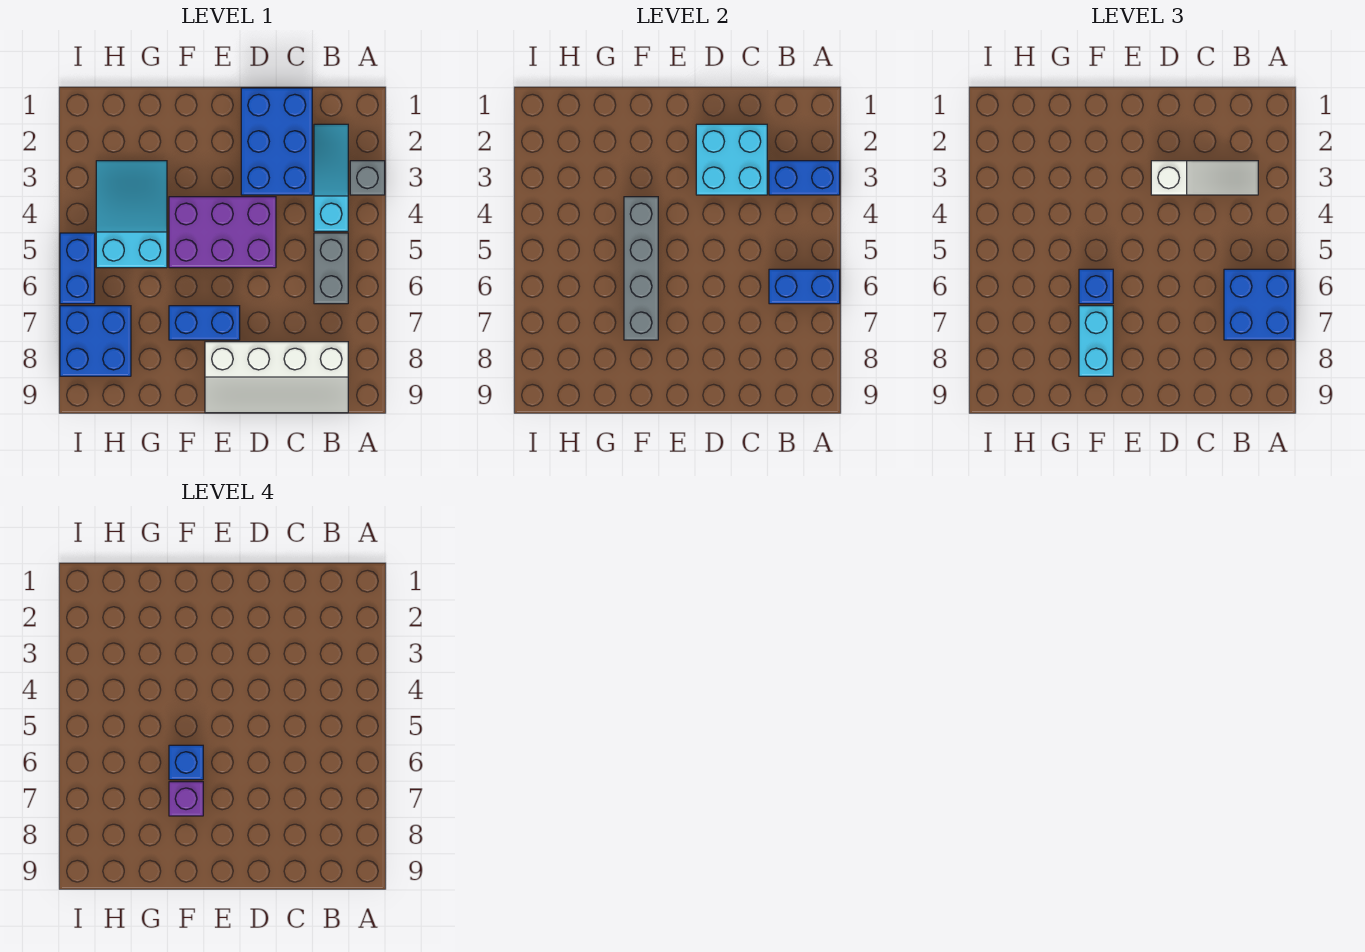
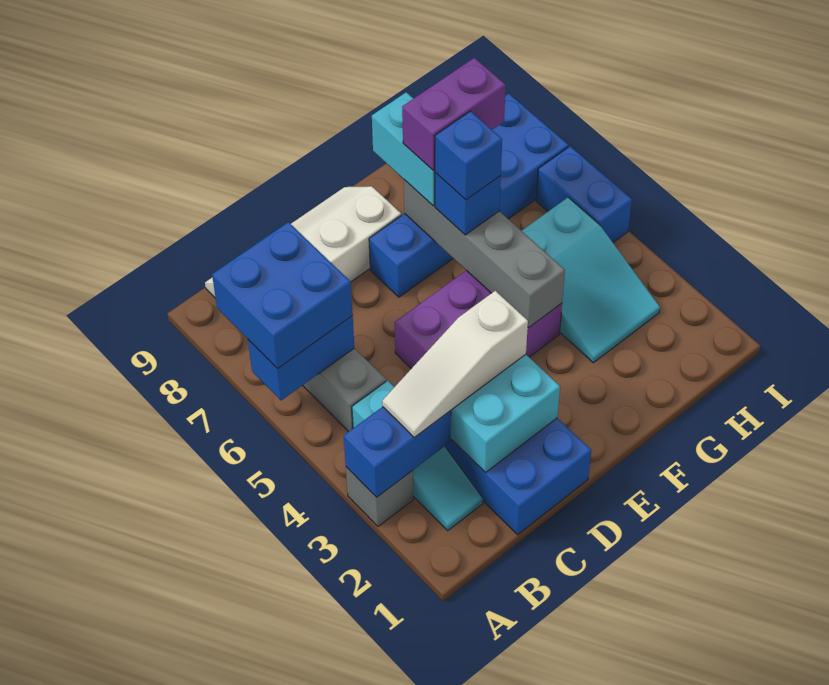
purple 1x1 brick [169,782,203,816] -> purple 1x2 brick [402,58,506,171]

